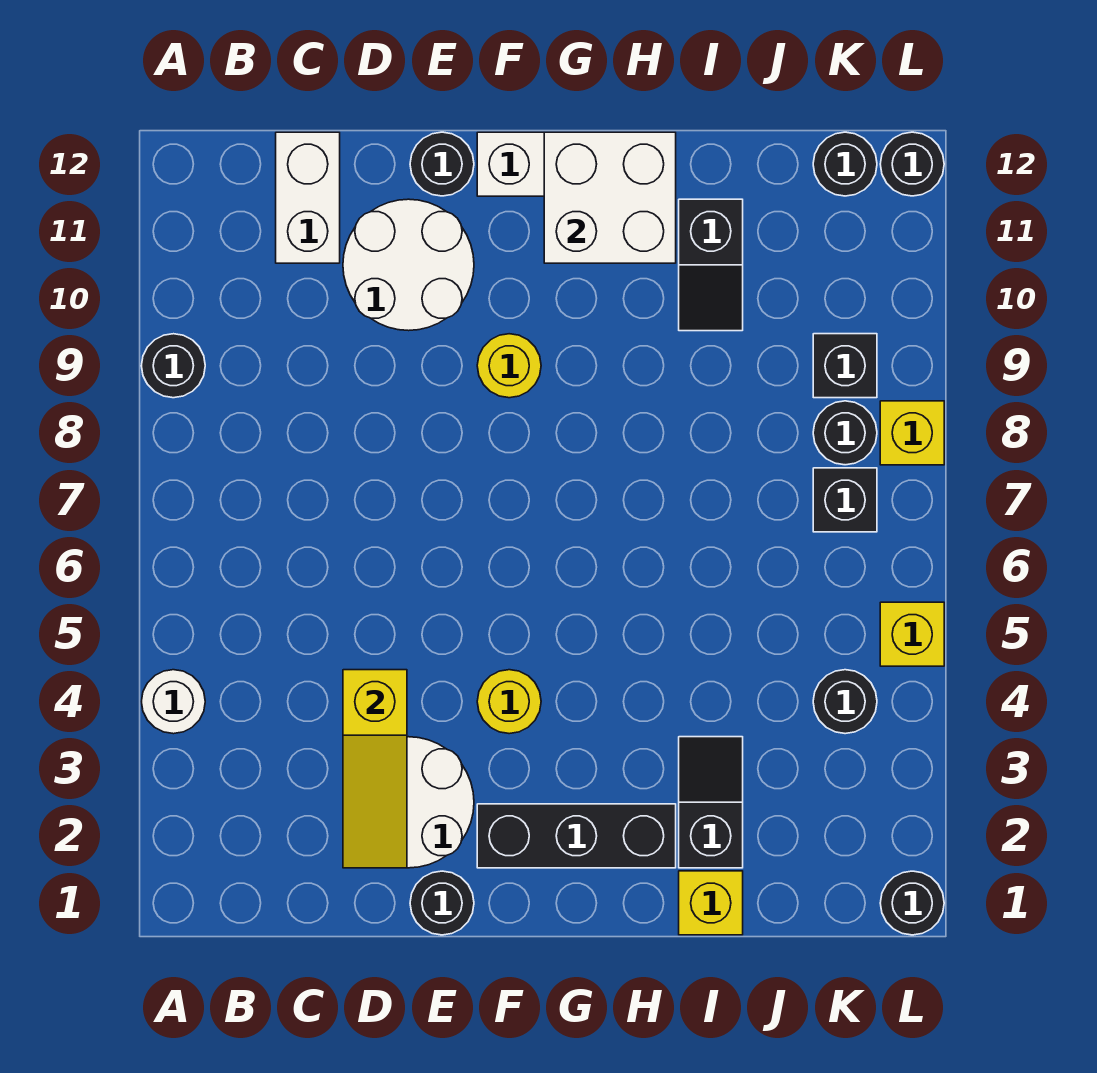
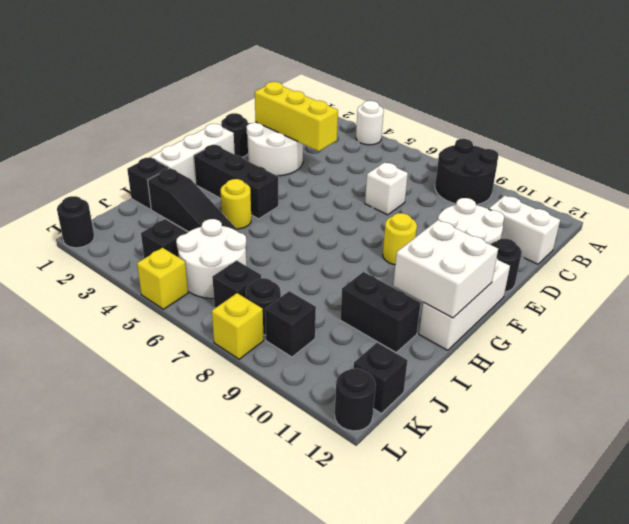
black 1x1 round brick [141,334,205,398] -> black 2x2 round brick [435,139,499,205]
yellow 1x3 slope [343,670,407,868] -> yellow 1x3 brick [255,82,338,151]
none -> white 1x1 brick [365,162,408,215]
none -> white 1x3 brick [151,124,235,184]
black 1x3 brick [477,804,676,868] -> black 1x3 brick turned to [194,145,278,219]
yellow 1x1 round brick [477,670,541,734] -> yellow 1x1 round brick moved to [221,179,251,229]
yellow 1x1 brick [679,871,743,935] -> black 1x1 brick [127,157,169,209]
black 1x2 slope [679,737,743,868] -> black 1x3 slope [148,168,236,232]
black 1x2 slope [679,199,743,331] -> black 1x2 brick [340,272,421,352]
none -> white 2x2 round brick [176,219,246,298]
black 1x1 round brick [813,670,877,734] -> black 1x1 brick [141,219,187,258]
black 1x1 round brick [813,132,877,196] -> black 1x1 brick [354,342,408,413]

